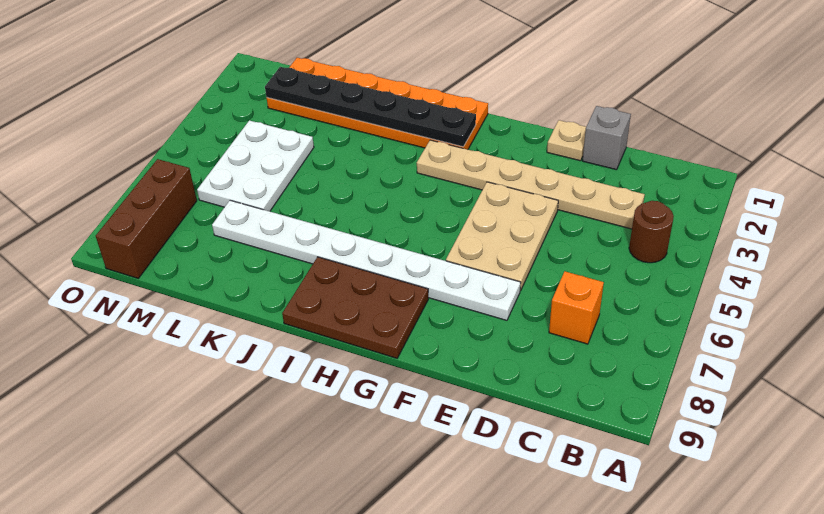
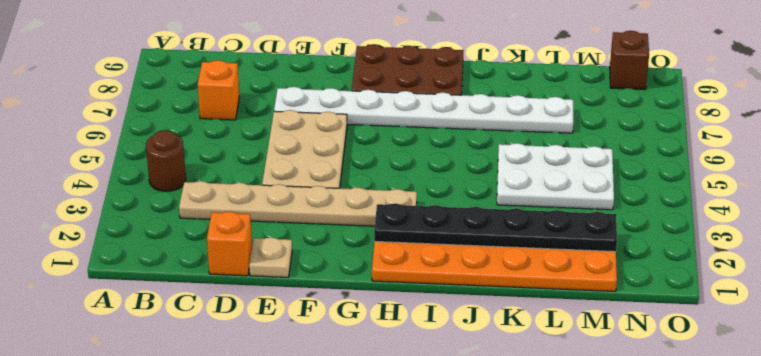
grey 1x1 brick [582,106,631,170] -> orange 1x1 brick [207,211,252,276]
white 2x3 plate [197,120,314,211] -> white 2x3 plate turned to [497,143,614,210]
brown 1x3 brick [96,159,197,278] -> brown 1x1 brick [610,31,649,89]

